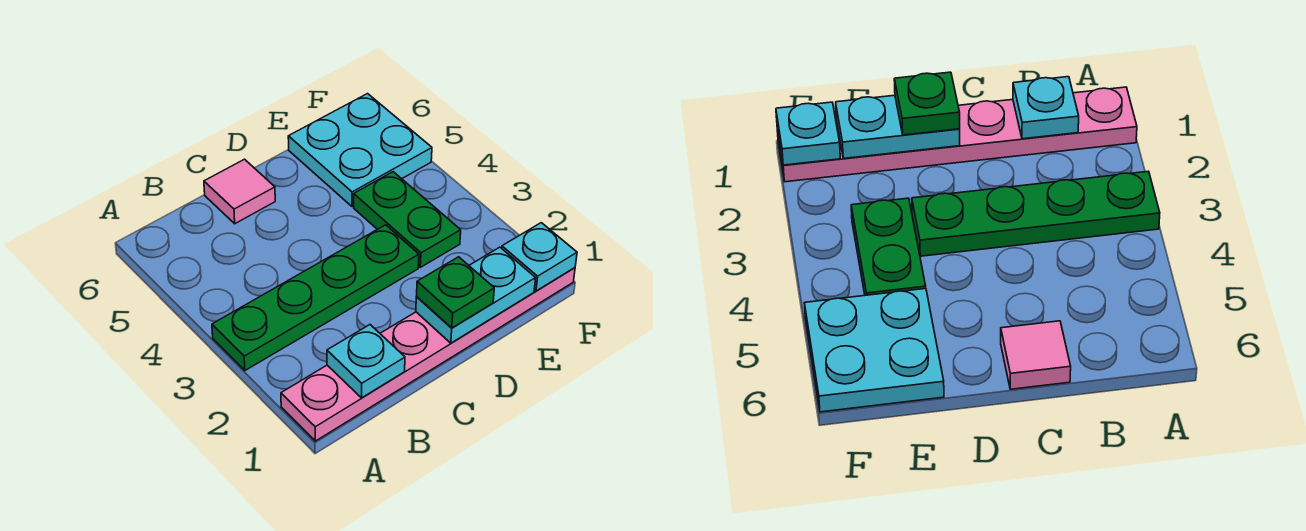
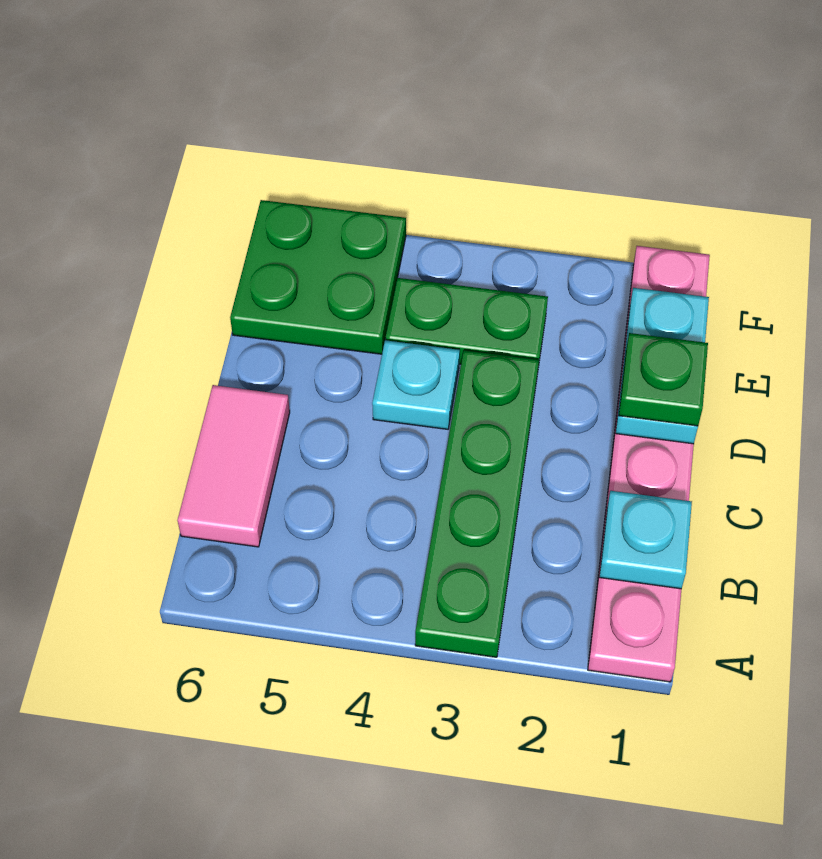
pink 1x1 tile [204,159,275,224] -> pink 1x2 tile [178,385,290,547]
cyan 2x2 plate [288,94,432,206] -> green 2x2 plate [230,200,406,354]
cyan 1x1 plate [502,223,577,291] -> cyan 1x1 plate moved to [372,340,460,429]

